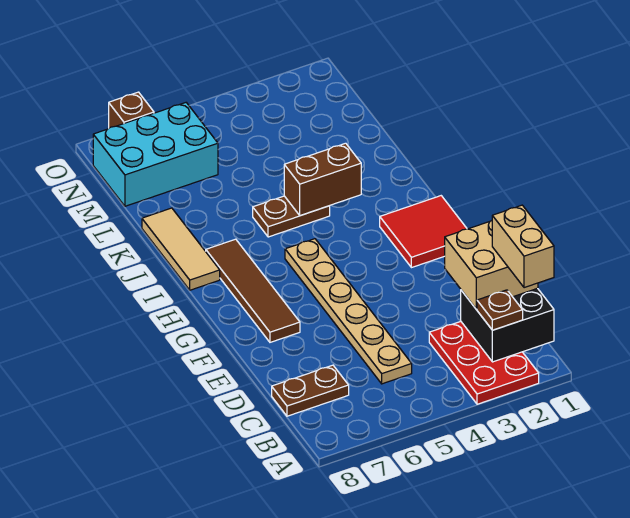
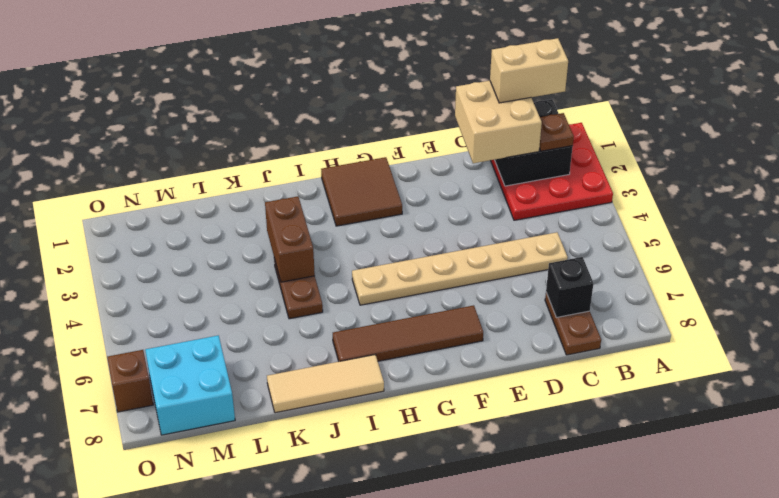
red 2x3 plate [429,322,539,404] -> red 3x3 plate [491,123,613,220]
none -> black 1x1 brick [546,257,594,317]
red 2x2 tile [380,196,467,268] -> brown 2x2 tile [321,157,402,226]
cyan 2x3 brick [93,103,218,206] -> cyan 2x2 brick [145,335,235,435]

